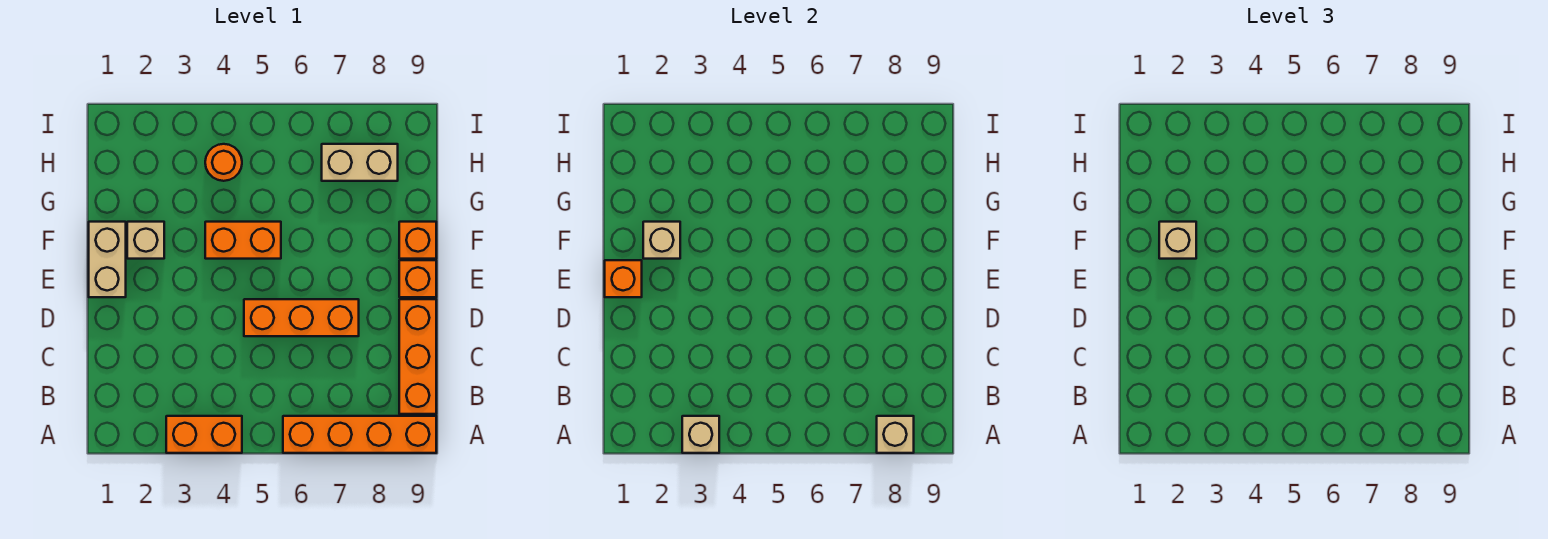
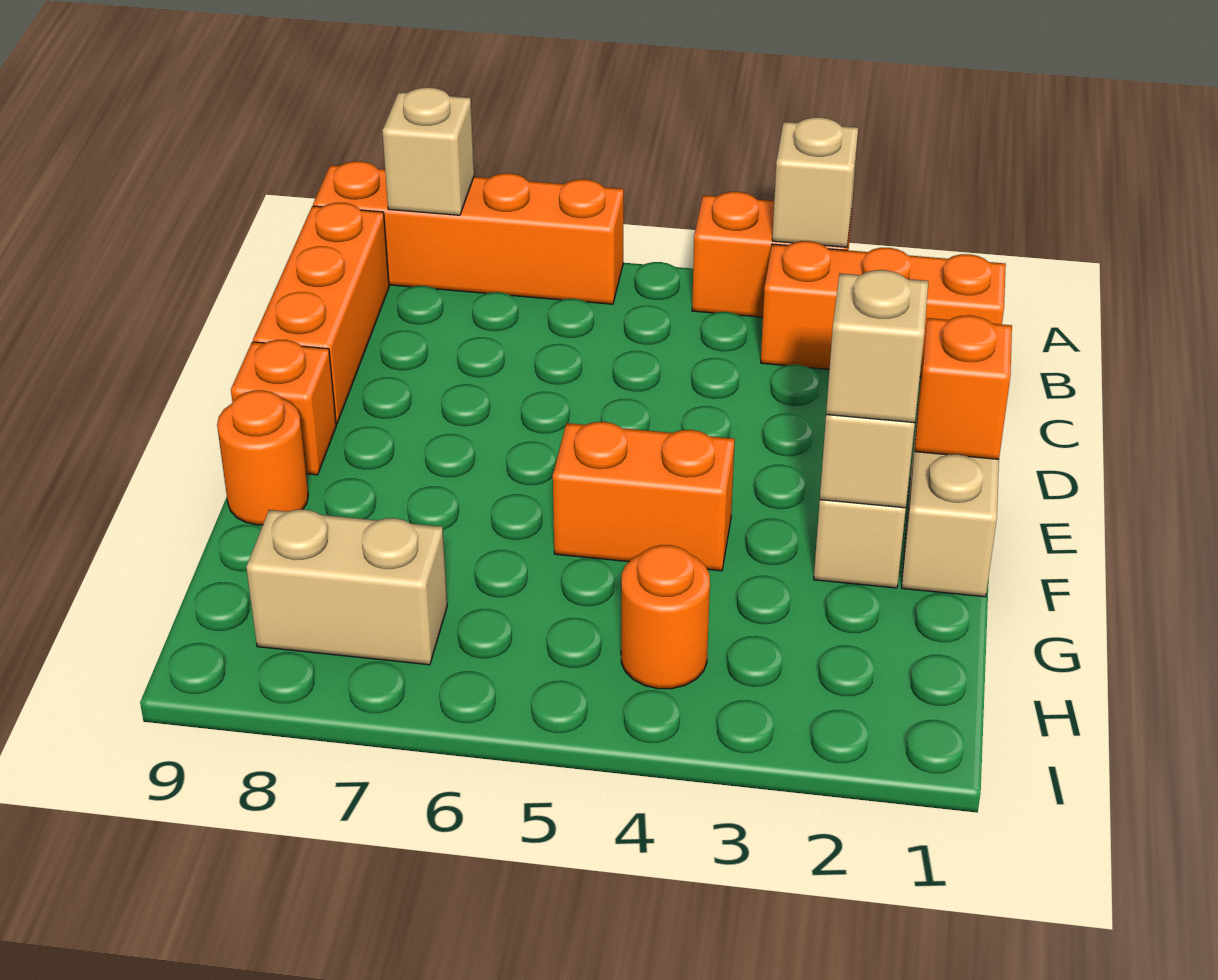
orange 1x3 brick [244,299,359,336] -> orange 1x3 brick moved to [761,241,1006,377]
orange 1x1 brick [399,222,436,259] -> orange 1x1 round brick [217,390,308,525]

